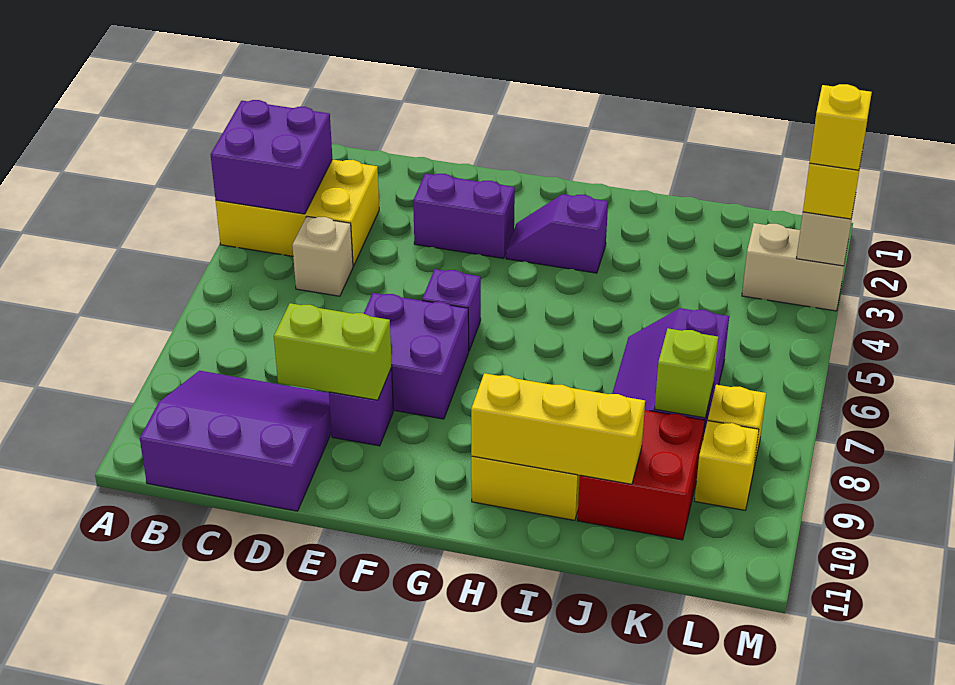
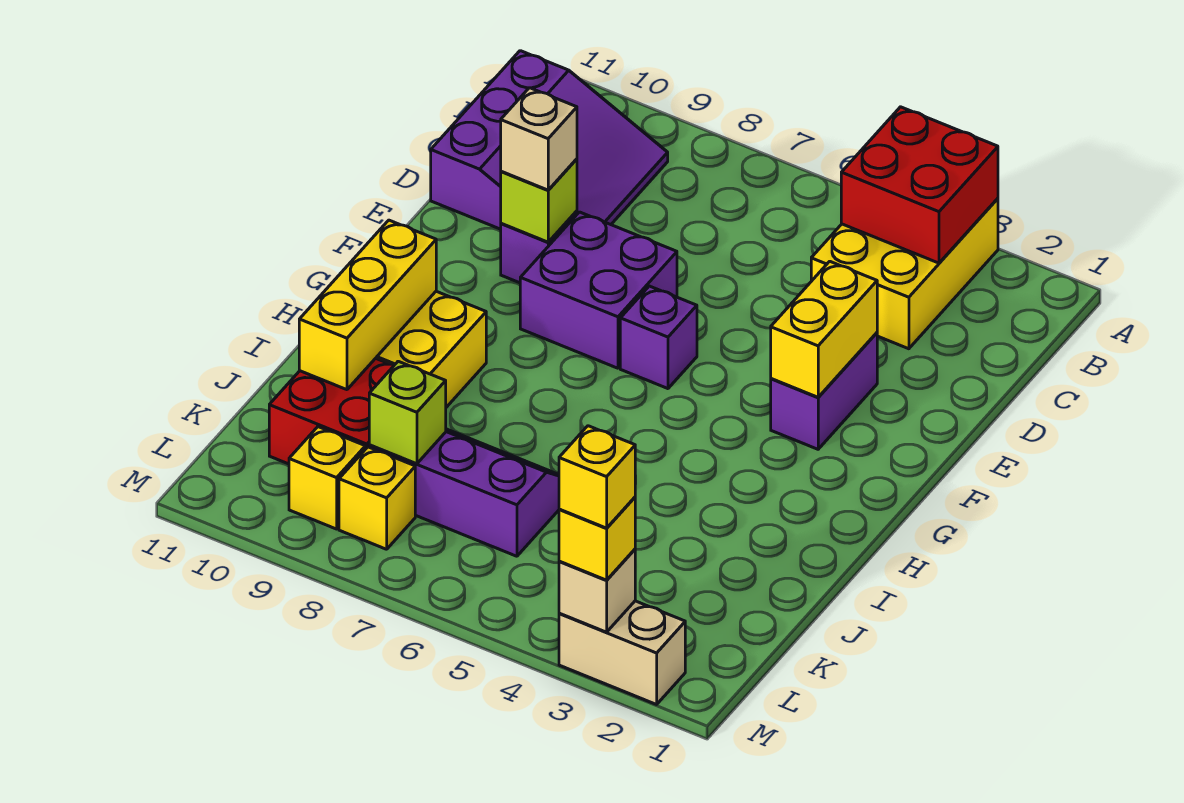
purple 2x2 brick [211,100,332,214] -> red 2x2 brick [841,107,998,263]
tan 1x1 brick [292,217,353,296] -> tan 1x1 brick moved to [501,88,577,190]
lime 1x2 brick [274,303,392,400] -> lime 1x1 brick [501,159,577,242]
none -> yellow 1x2 brick [771,261,877,397]
purple 1x2 slope [506,194,608,273] -> none
tan 1x2 brick [742,223,848,311] -> tan 1x2 brick turned to [559,601,685,704]

